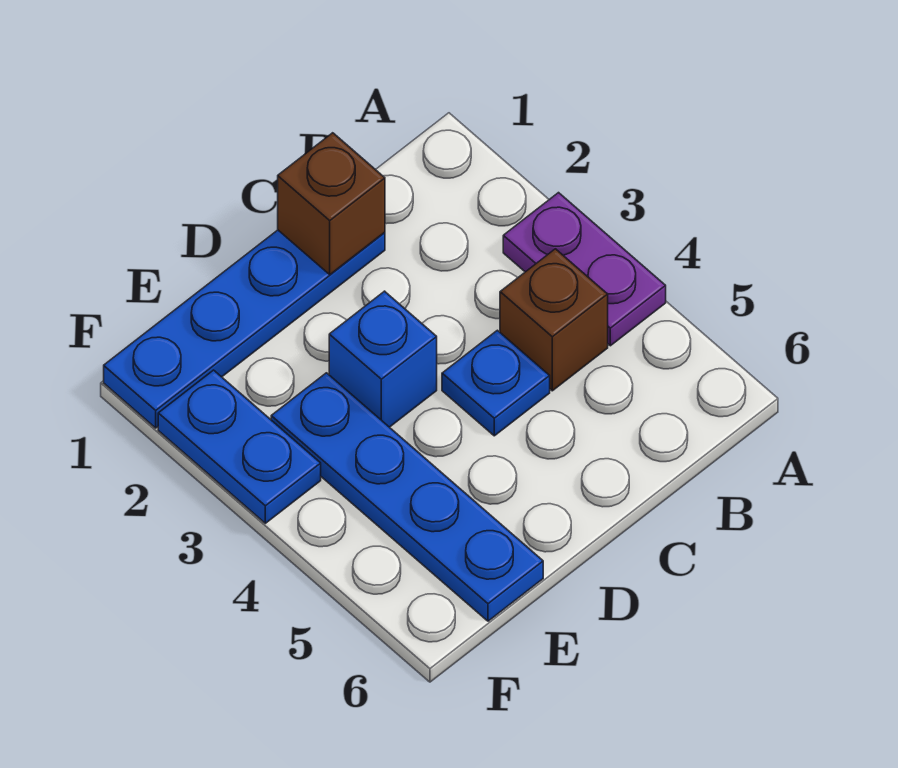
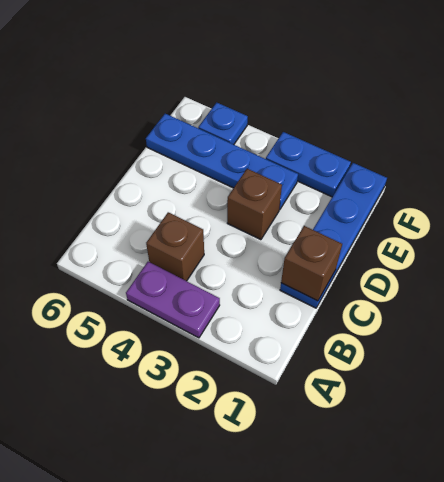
blue 1x1 plate [442,330,550,436] -> blue 1x1 plate moved to [198,102,248,144]
blue 1x1 brick [329,291,437,427] -> brown 1x1 brick [227,169,282,240]

